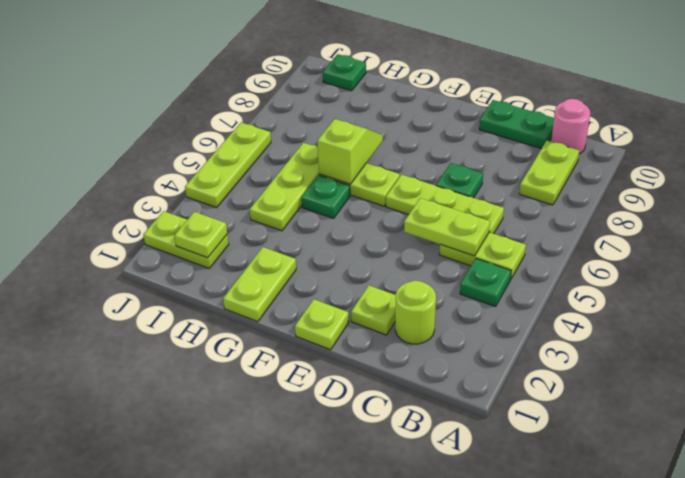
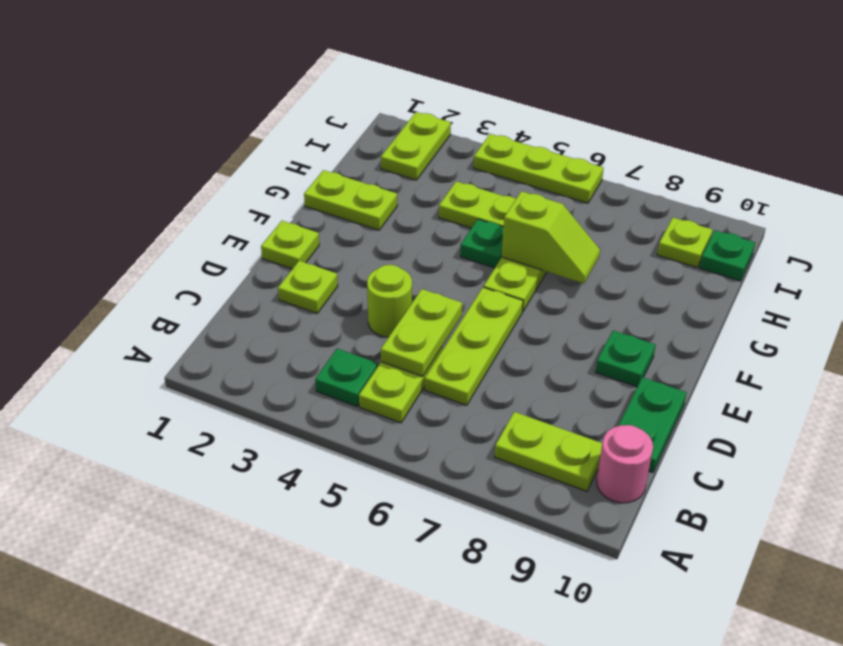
lime 1x1 round brick [395,281,436,344] -> lime 1x1 round brick moved to [367,265,412,337]
green 1x1 plate [436,163,483,198] -> green 1x1 plate moved to [595,330,656,387]
lime 1x1 plate [174,212,227,258] -> lime 1x1 plate moved to [657,218,712,267]

